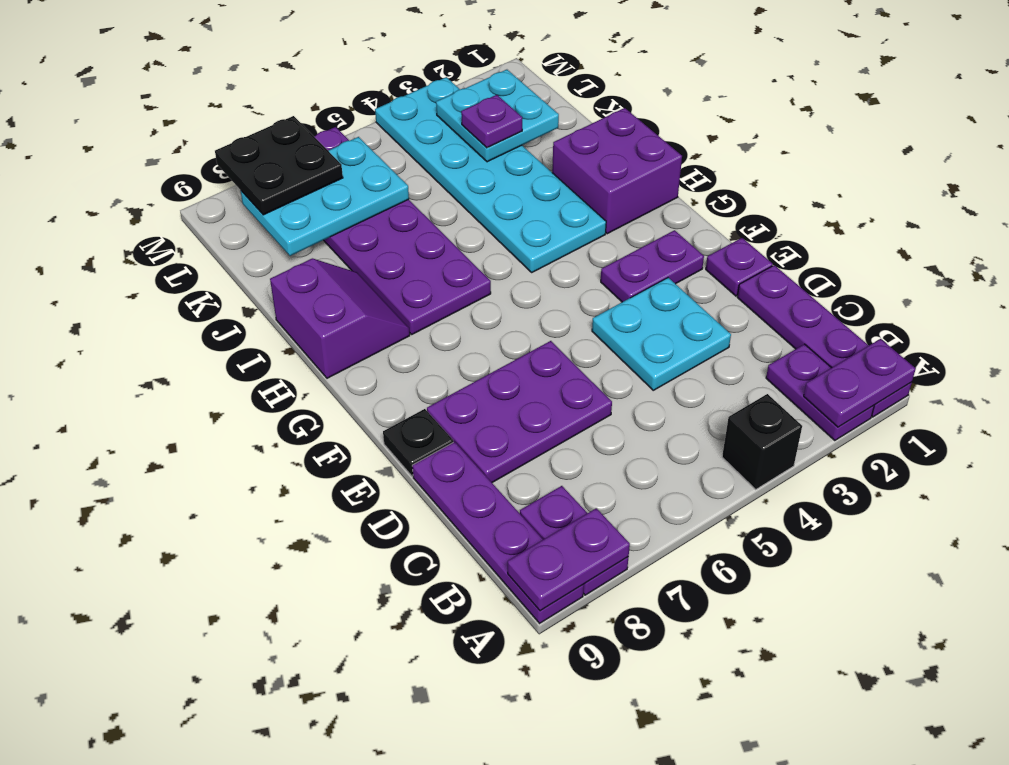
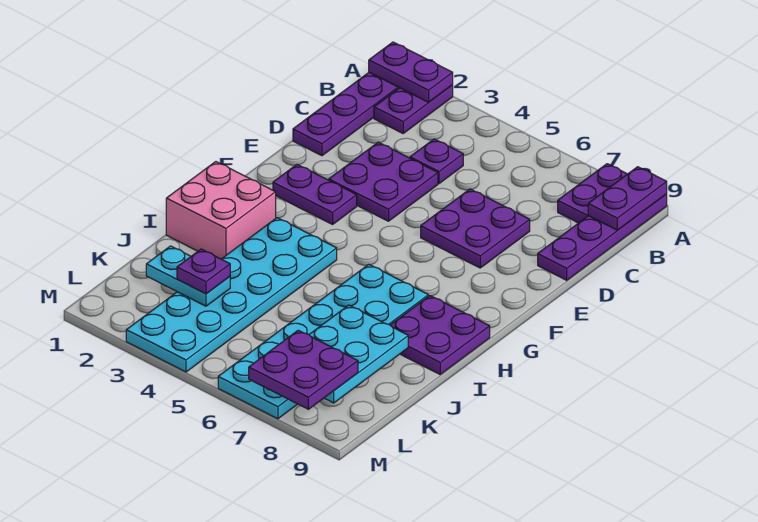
black 1x1 brick [722,394,802,489] -> none
purple 1x2 plate [508,508,630,611] -> purple 1x2 plate turned to [588,167,667,230]
cyan 2x2 plate [592,278,731,390] -> purple 2x2 plate [329,142,438,221]
purple 2x3 plate [427,341,612,483] -> purple 2x2 plate [421,189,530,268]
purple 1x1 plate [706,238,773,296] -> purple 1x1 plate moved to [410,139,463,184]
black 1x1 plate [383,409,453,476] -> none
purple 2x2 brick [552,108,682,234] -> pink 2x2 brick [166,162,276,259]
purple 2x6 plate [314,127,491,334] -> cyan 2x6 plate [218,264,428,419]
purple 2x2 slope [270,259,410,378] -> purple 2x2 plate [390,296,490,374]
cyan 2x2 plate [436,70,559,162] -> cyan 1x2 plate [146,246,230,306]
cyan 2x3 plate [241,137,409,256] -> cyan 2x3 plate turned to [309,305,408,403]
black 2x2 plate [215,116,343,215] -> purple 2x2 plate [249,330,358,409]

